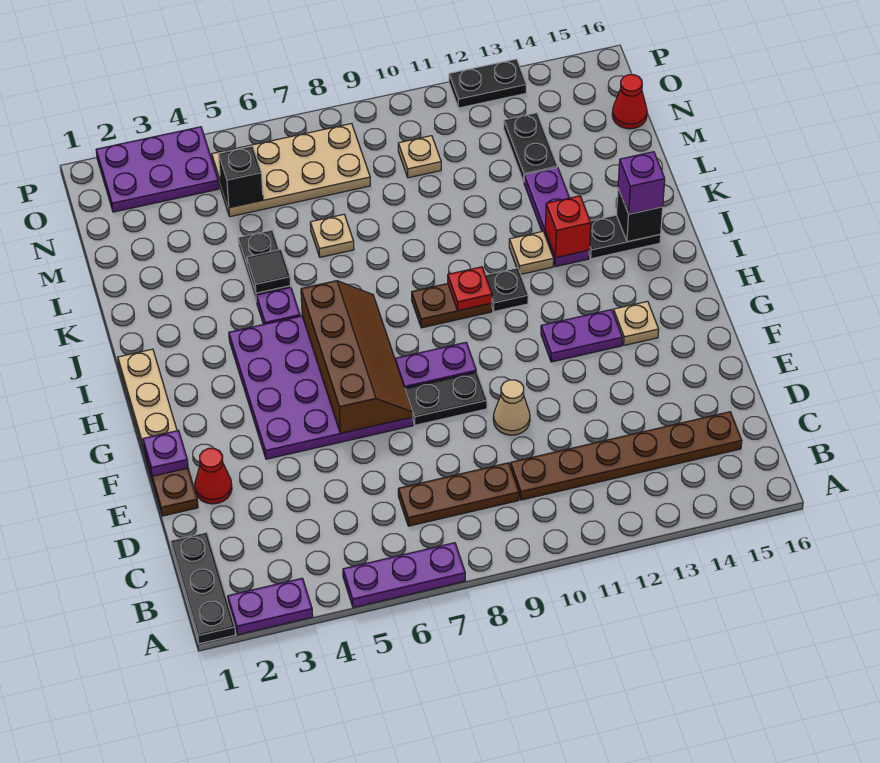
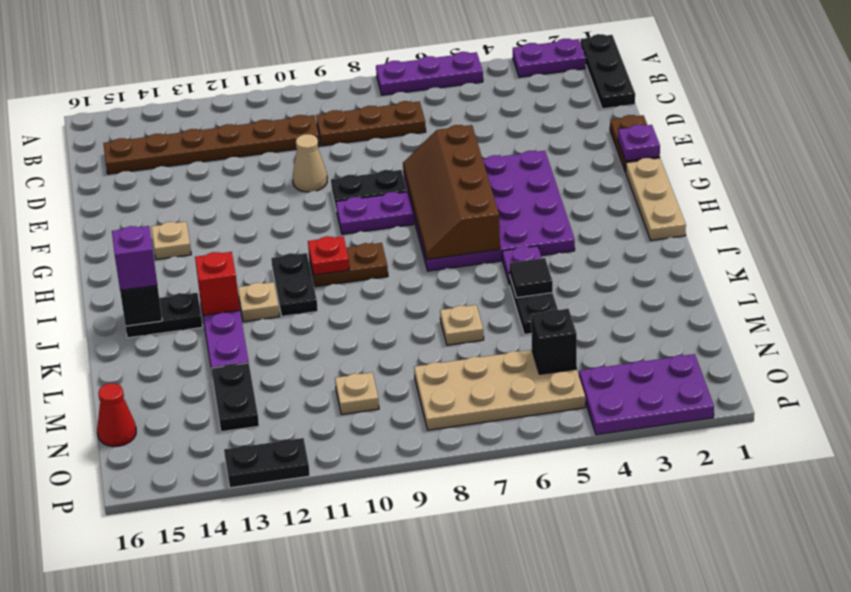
red 1x1 cone [195,448,232,504] -> none
purple 1x2 plate [541,310,622,362] -> none
black 1x1 plate [485,268,528,311] -> black 1x2 plate [271,253,318,316]

